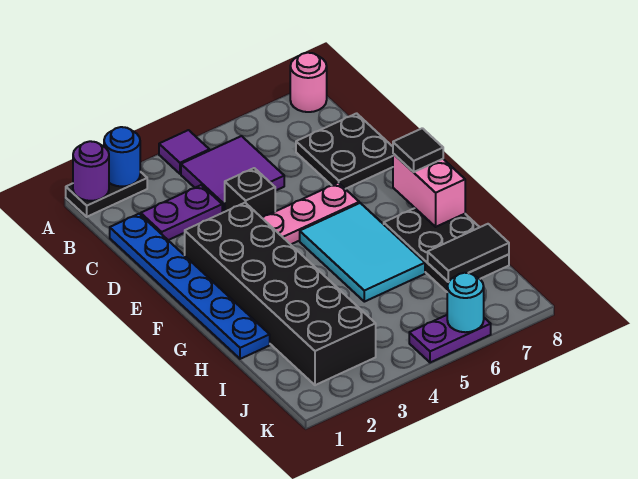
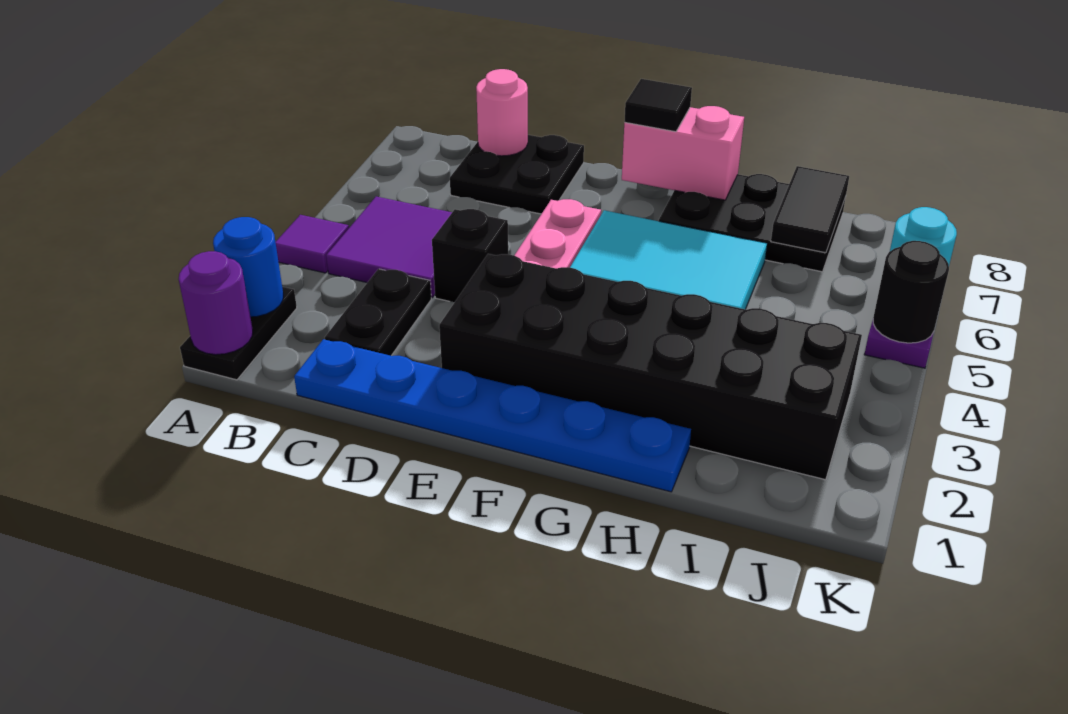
pink 1x1 round brick [290,53,327,112] -> pink 1x1 round brick moved to [476,69,528,156]
purple 1x2 plate [141,185,222,240] -> black 1x2 plate [325,269,431,356]
none -> black 1x1 round brick [873,241,949,343]

